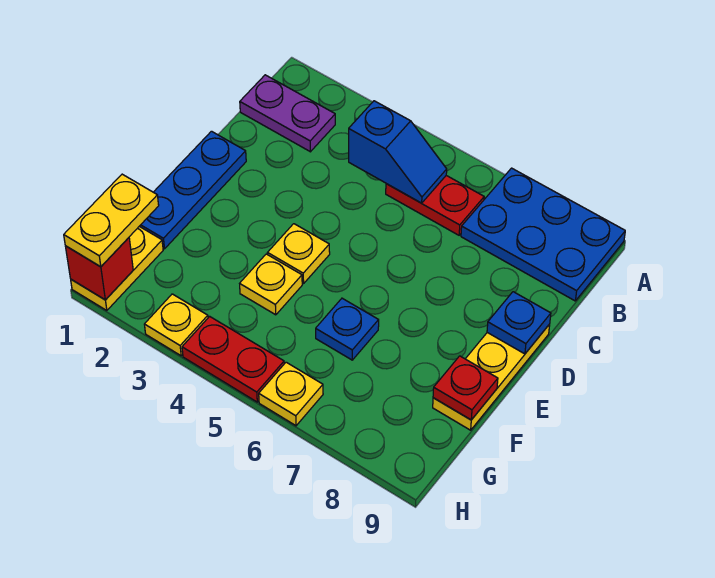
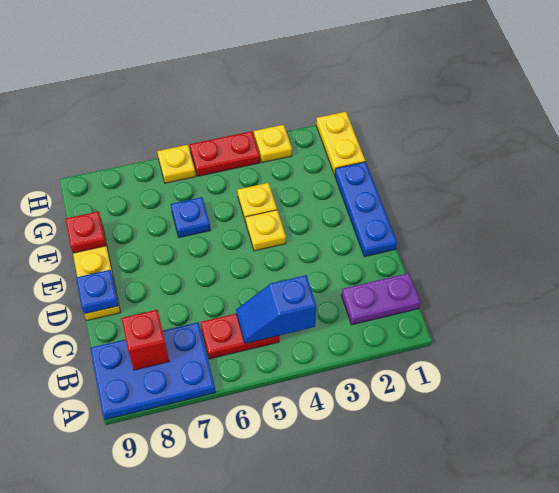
yellow 1x2 plate [64,174,159,267] -> none
red 1x1 brick [65,238,133,300] -> red 1x1 brick moved to [121,310,169,370]

